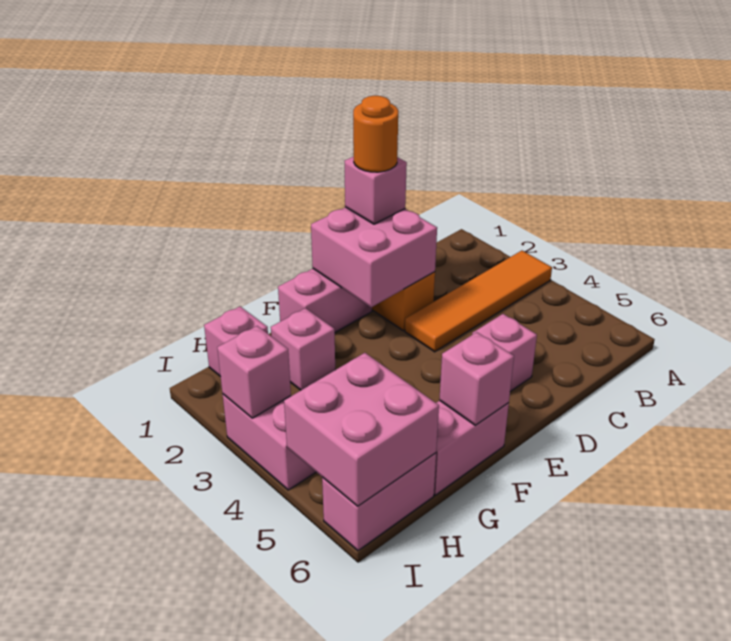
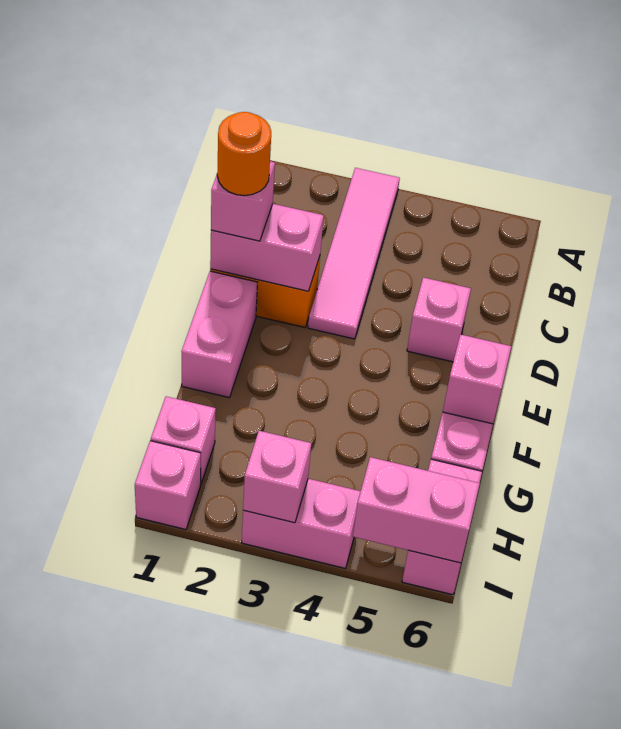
orange 1x4 tile [405,251,552,352] -> pink 1x4 tile [308,168,400,339]
pink 2x2 brick [311,207,437,307] -> pink 1x2 brick [210,204,324,291]
pink 1x1 brick [271,308,335,390] -> pink 1x1 brick moved to [135,441,201,530]
pink 2x2 brick [284,353,439,506] -> pink 1x2 brick [353,457,480,563]

